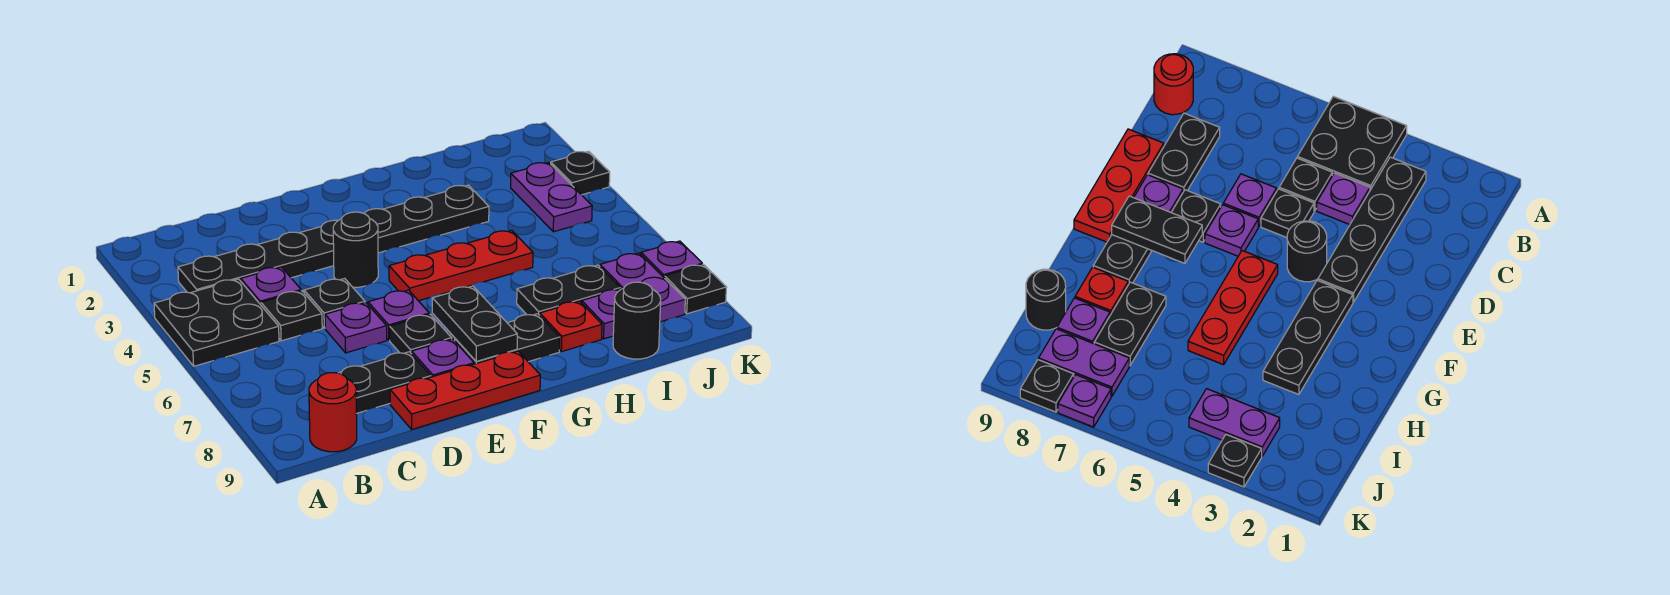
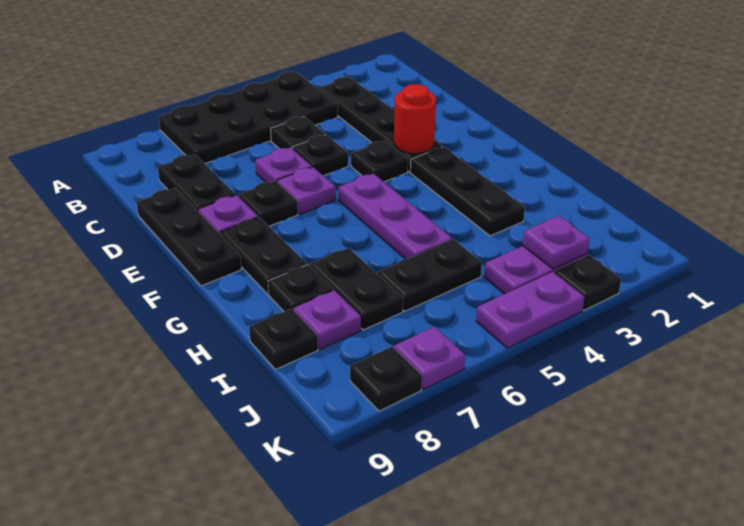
black 2x2 plate [154,279,279,366] -> black 2x4 plate [158,72,338,164]
red 1x1 round brick [309,373,357,452] -> red 1x1 round brick moved to [394,84,436,154]
purple 1x1 plate [241,267,301,305] -> purple 1x1 plate moved to [523,216,590,269]
red 1x3 plate [390,351,540,429] -> black 1x3 plate [137,188,241,286]
black 1x1 round brick [333,212,378,287] -> black 1x1 plate [351,141,408,182]
red 1x3 plate [389,230,533,301] -> purple 1x3 plate [339,174,452,259]
black 1x2 plate [432,286,517,361] -> black 1x2 plate moved to [378,239,482,311]
red 1x1 plate [540,301,602,352] -> black 1x1 plate [268,265,333,312]
black 1x1 round brick [613,282,661,359] -> black 1x1 plate [249,309,318,370]
purple 1x2 plate [600,253,685,322] -> purple 1x2 plate moved to [476,272,585,348]

